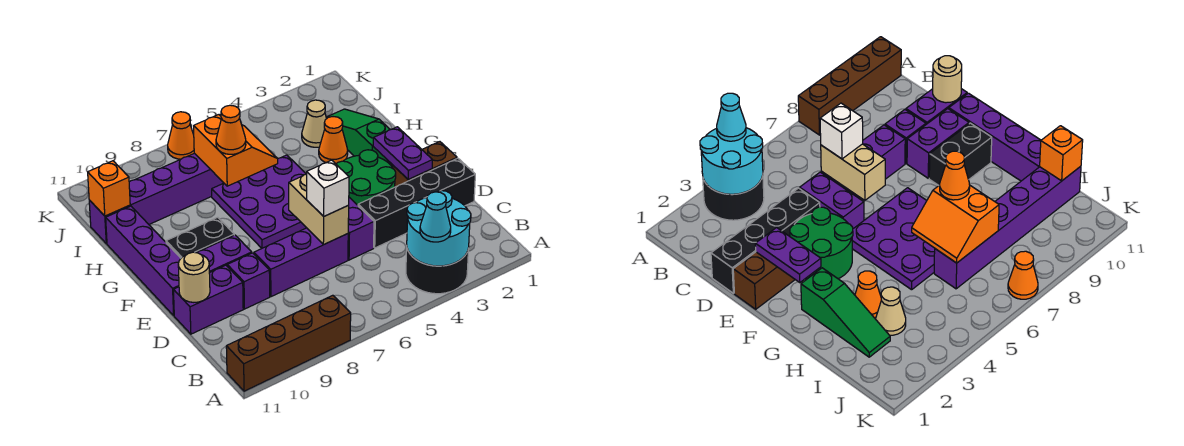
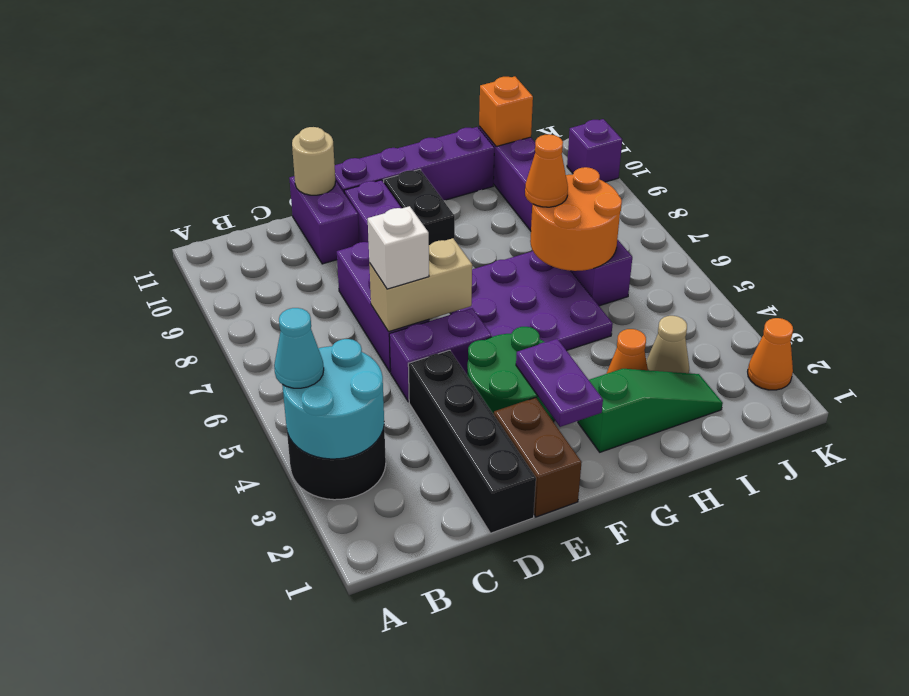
brown 1x4 brick [226,295,351,391] -> none
purple 1x1 brick [227,253,270,309] -> purple 1x1 brick moved to [567,119,622,182]
purple 1x2 plate [373,127,432,179] -> purple 1x2 plate turned to [516,339,603,427]
orange 2x2 slope [194,115,278,186] -> orange 2x2 round brick [530,167,622,271]
orange 1x1 cone [168,112,194,159] -> orange 1x1 cone moved to [748,318,793,390]

